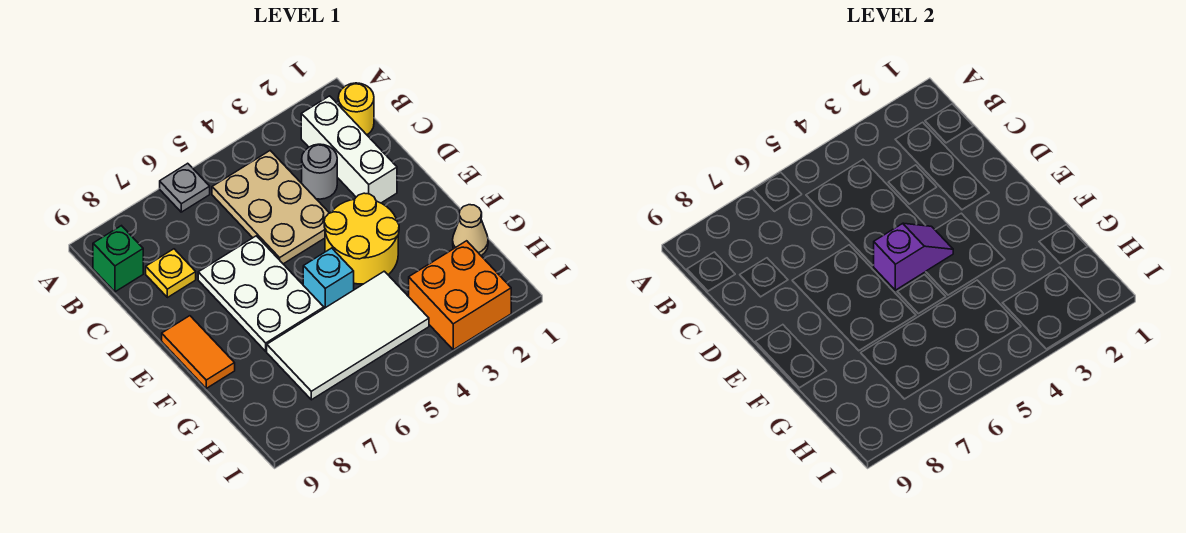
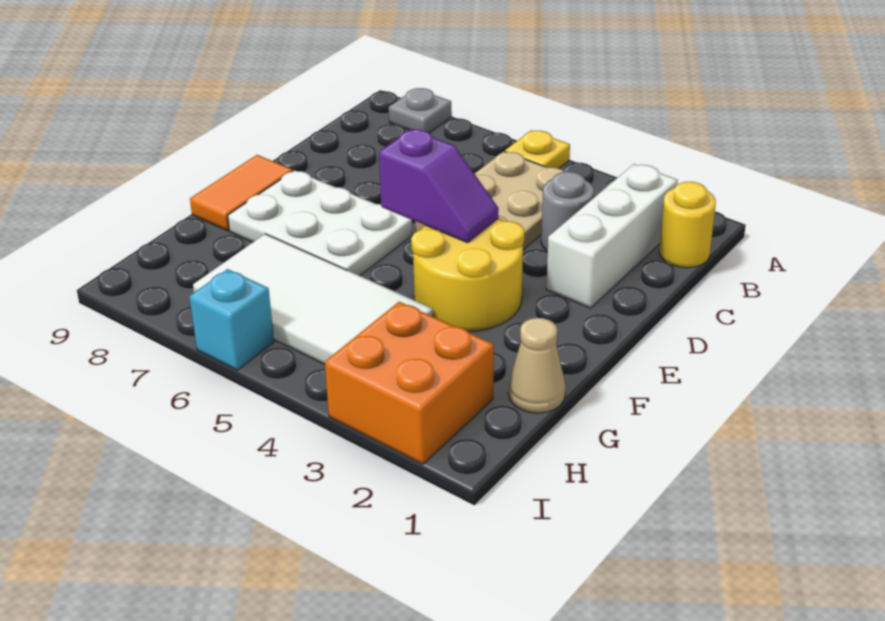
grey 1x1 plate [160,163,210,212] -> grey 1x1 plate moved to [389,88,452,133]
green 1x1 brick [93,226,143,292] -> none
yellow 1x1 plate [146,249,196,298] -> yellow 1x1 plate moved to [505,130,570,168]
white 2x3 plate [198,236,324,351] -> white 2x3 plate turned to [228,170,412,276]
cyan 1x1 brick [303,248,354,308] -> cyan 1x1 brick moved to [189,269,274,370]

